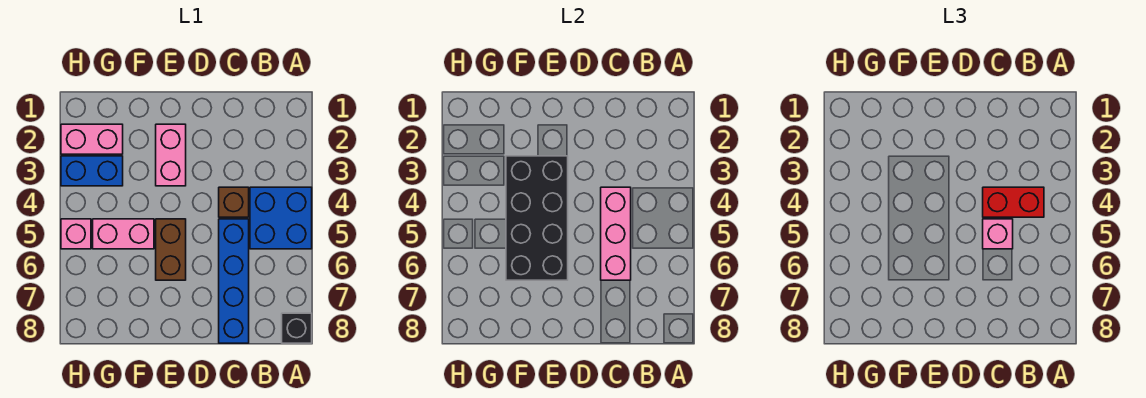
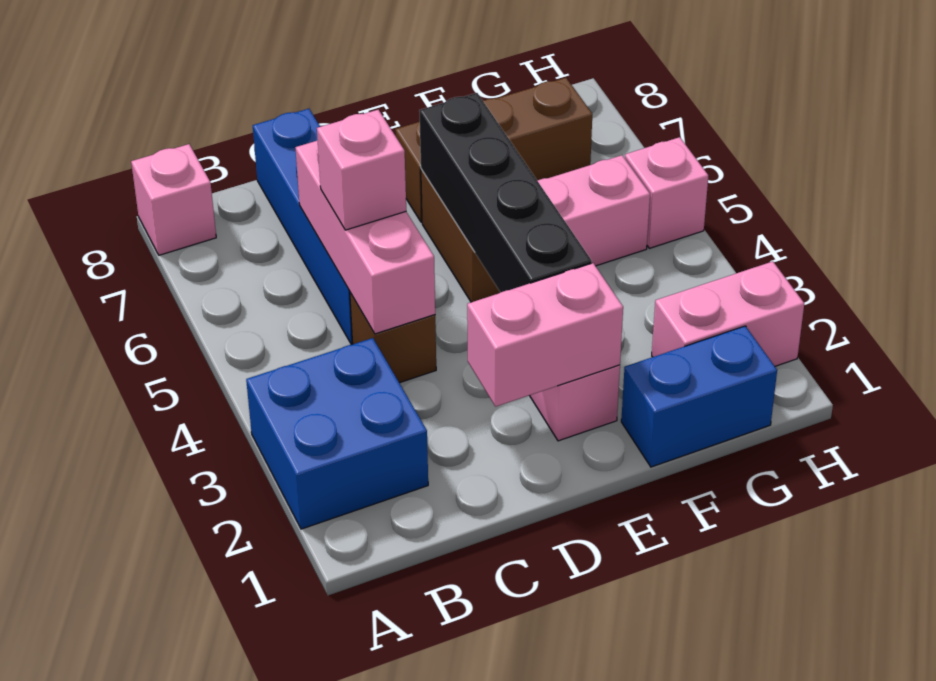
blue 2x2 brick [250,187,312,249] -> blue 2x2 brick moved to [246,338,428,529]
black 1x1 brick [282,313,312,343] -> pink 1x1 brick [131,144,216,255]
red 1x2 brick [983,187,1044,217] -> none
none -> pink 1x2 brick [467,263,623,407]
black 2x4 brick [506,156,568,280] -> black 1x4 brick [419,93,592,292]
none -> brown 1x3 brick [395,78,592,222]
blue 1x2 brick [61,156,123,186] -> blue 1x2 brick moved to [621,326,777,467]

